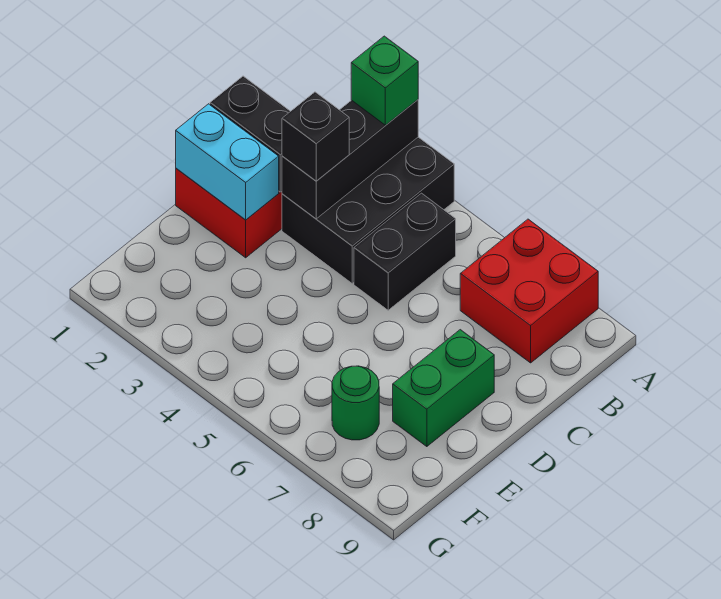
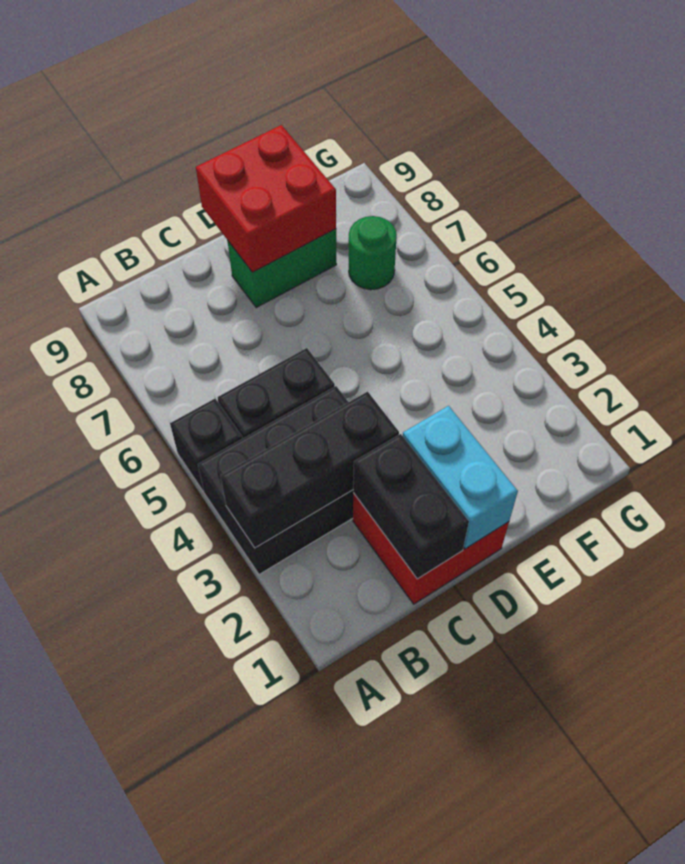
green 1x1 brick [351,36,418,125] -> none
red 2x2 brick [460,219,598,363] -> red 2x2 brick moved to [196,125,336,272]
black 1x1 brick [282,92,349,181] -> black 1x1 brick moved to [170,399,242,491]

